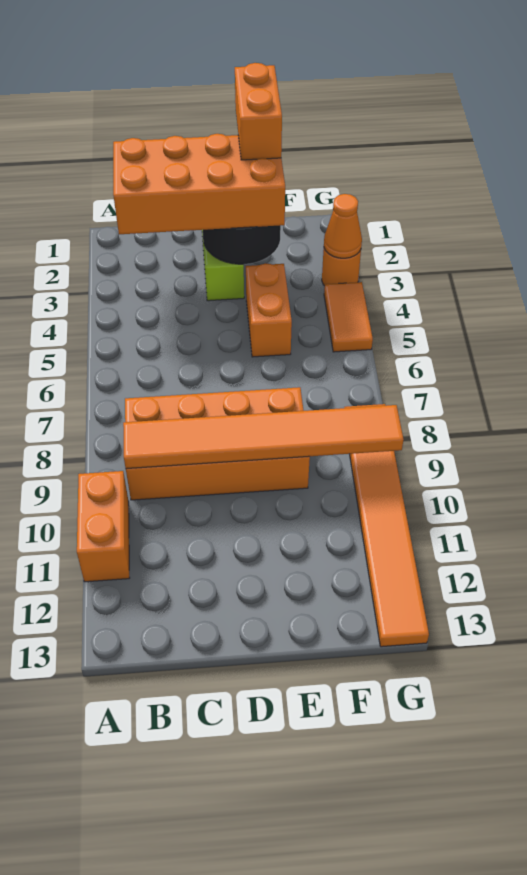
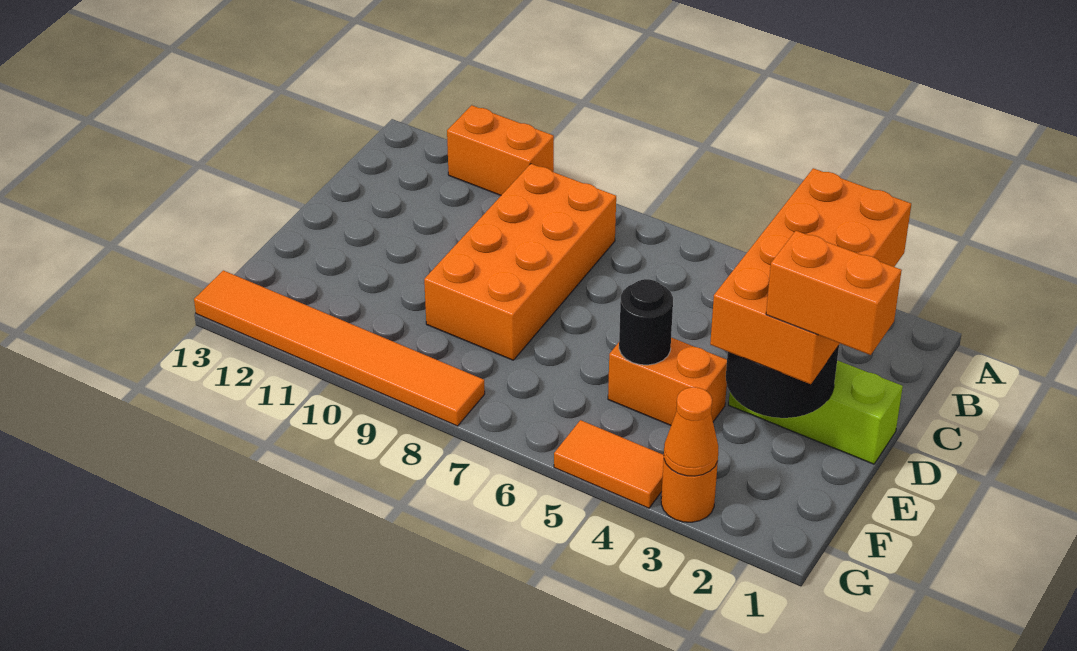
orange 1x6 tile [123,405,404,469] -> none
none -> black 1x1 round brick [619,279,673,365]

